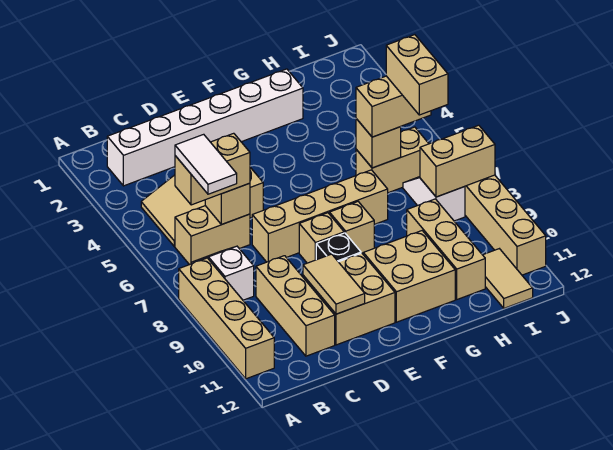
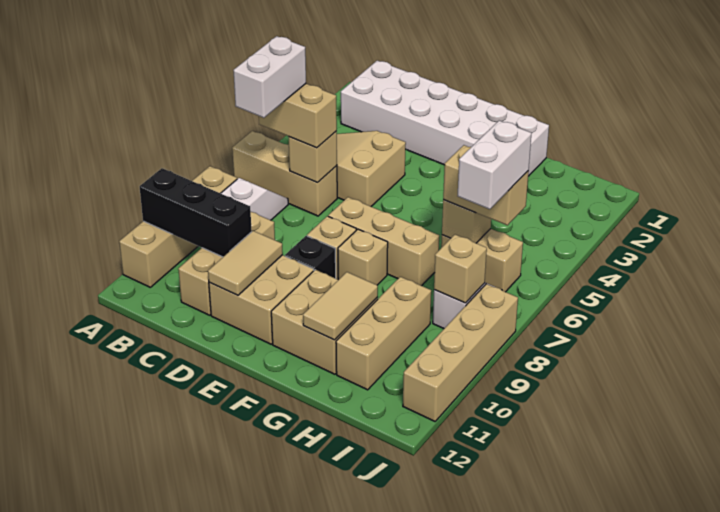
none -> black 1x3 brick [140,168,252,257]
white 1x6 brick [107,69,303,186] -> white 2x6 brick [341,61,549,176]
tan 1x2 brick [175,206,250,265] -> tan 1x3 brick [232,131,337,216]
white 1x2 tile [175,134,237,194] -> white 1x2 brick [233,36,306,118]
tan 1x4 brick [252,170,388,262] -> tan 1x3 brick [328,197,439,286]
tan 1x2 brick [386,35,448,115] -> white 1x2 brick [458,121,532,209]
tan 1x2 brick [420,125,495,197] -> tan 1x1 brick [434,235,487,303]
tan 1x2 tile [483,249,533,308] -> tan 1x2 tile moved to [303,272,378,340]

